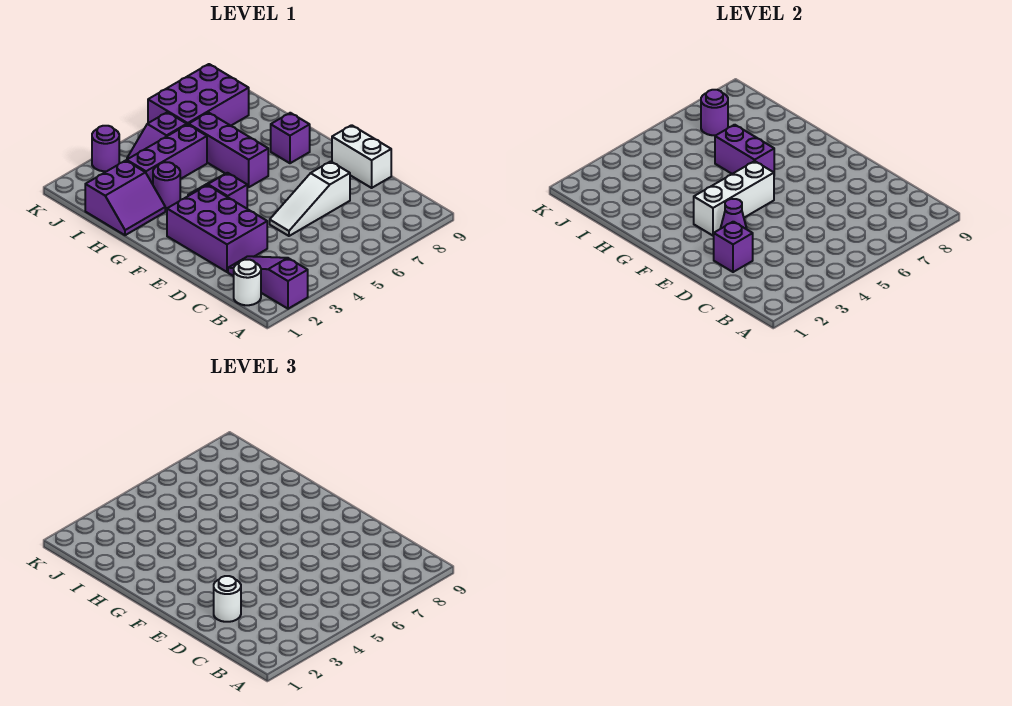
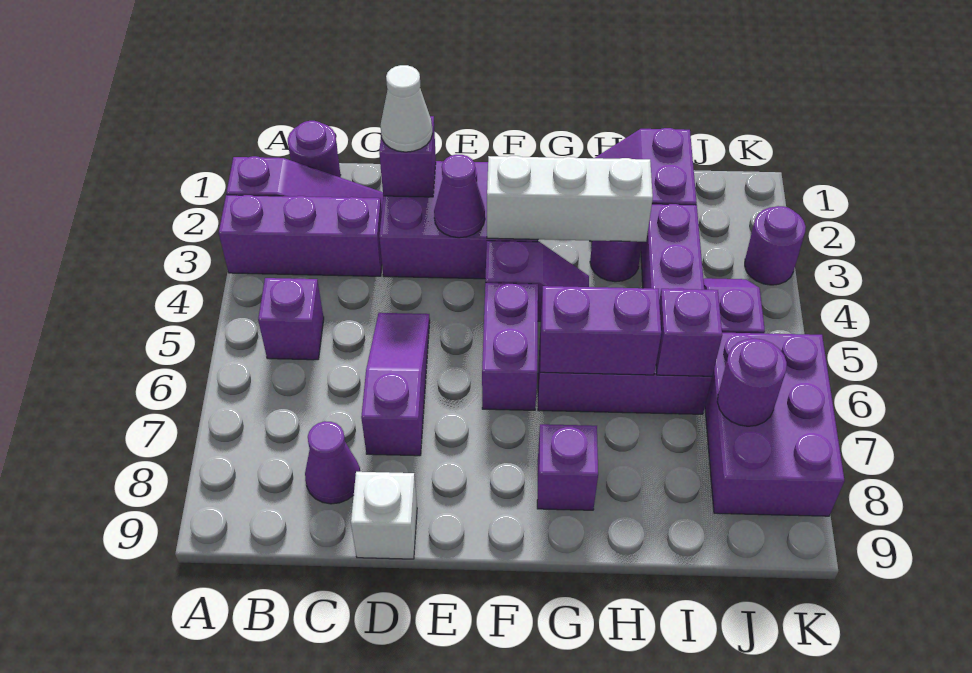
none -> purple 1x3 brick [219,195,382,276]
white 1x1 round brick [234,260,261,305] -> purple 1x1 round brick [288,121,341,177]
none -> purple 1x1 brick [258,278,324,360]
none -> purple 1x1 cone [305,421,360,504]
white 1x1 round brick [214,576,241,622] -> white 1x1 cone [380,65,433,152]
white 1x3 slope [270,161,350,236] -> purple 1x3 slope [361,313,430,456]
white 1x2 brick [332,125,391,188] -> white 1x1 brick [351,472,417,559]
white 1x3 brick [694,161,774,236] -> white 1x3 brick turned to [487,156,653,242]
none -> purple 1x2 brick [482,283,538,410]
none -> purple 1x1 brick [656,289,722,376]

